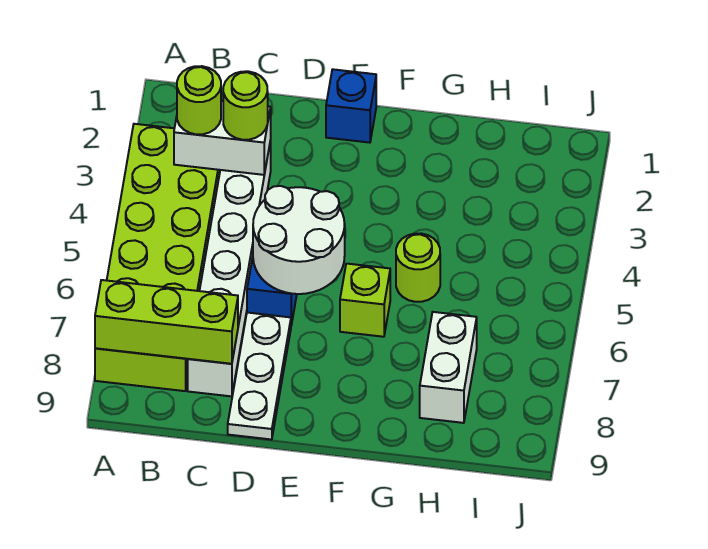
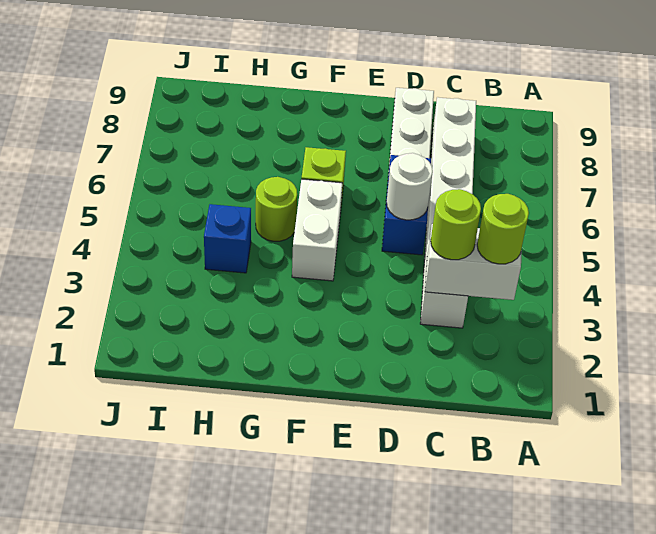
lime 2x6 brick [95,124,220,391] -> none
lime 1x3 brick [95,280,238,364] -> none
white 2x2 round brick [253,186,345,294] -> white 1x1 round brick [387,153,433,220]
blue 1x1 brick [326,69,376,143] -> blue 1x1 brick moved to [204,204,251,273]
white 1x2 brick [420,312,477,423] -> white 1x2 brick moved to [292,179,342,281]

